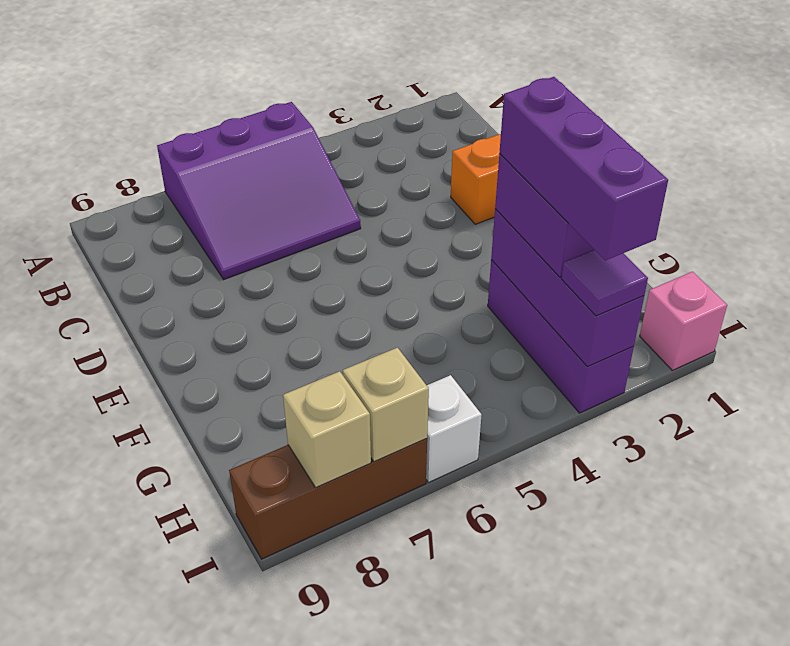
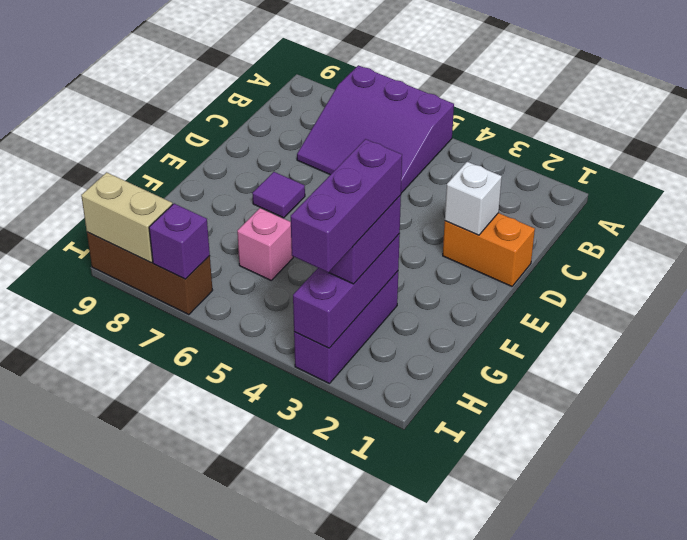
pink 1x1 brick [640,272,727,370] -> pink 1x1 brick moved to [237,208,293,280]
purple 1x1 tile [562,250,648,316] -> purple 1x1 tile moved to [252,172,305,218]
white 1x1 brick [426,375,482,483] -> white 1x1 brick moved to [445,162,502,235]
tan 1x1 brick [343,348,429,462] -> purple 1x1 brick [149,203,210,279]
tan 1x1 brick [283,371,371,487] -> tan 1x2 brick [81,172,173,263]

